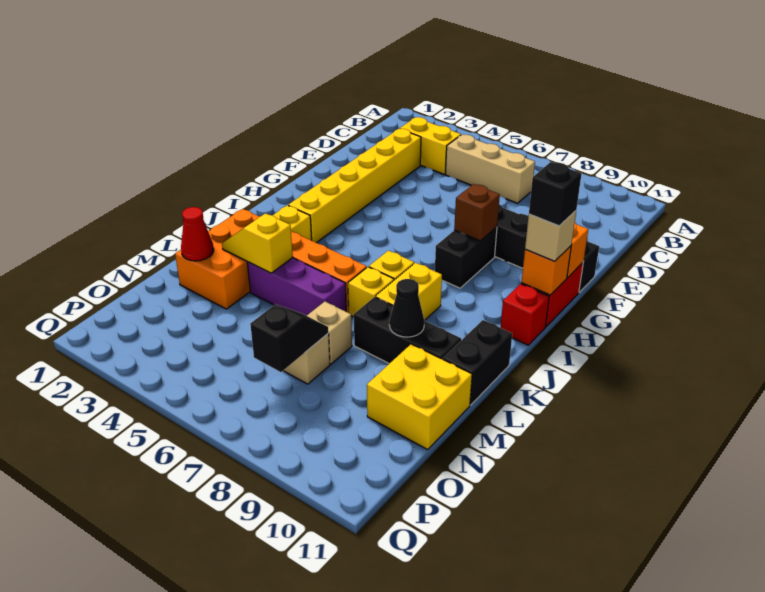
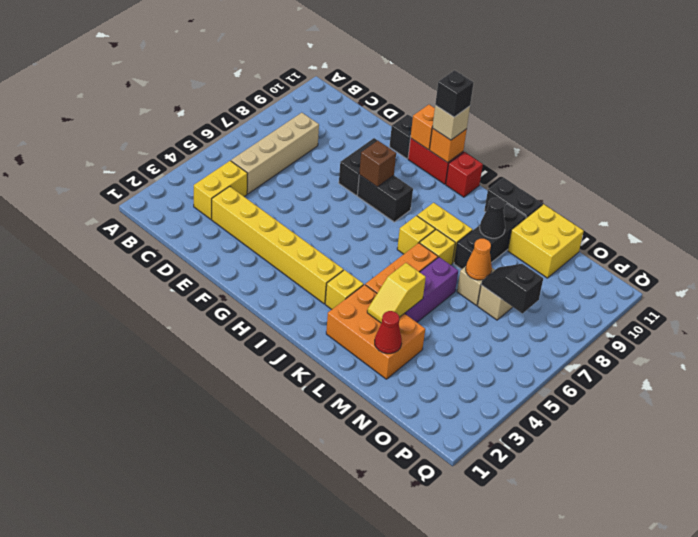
tan 1x3 brick [445,135,535,203] -> tan 1x4 brick [231,113,319,194]
none -> orange 1x1 cone [466,239,492,280]

